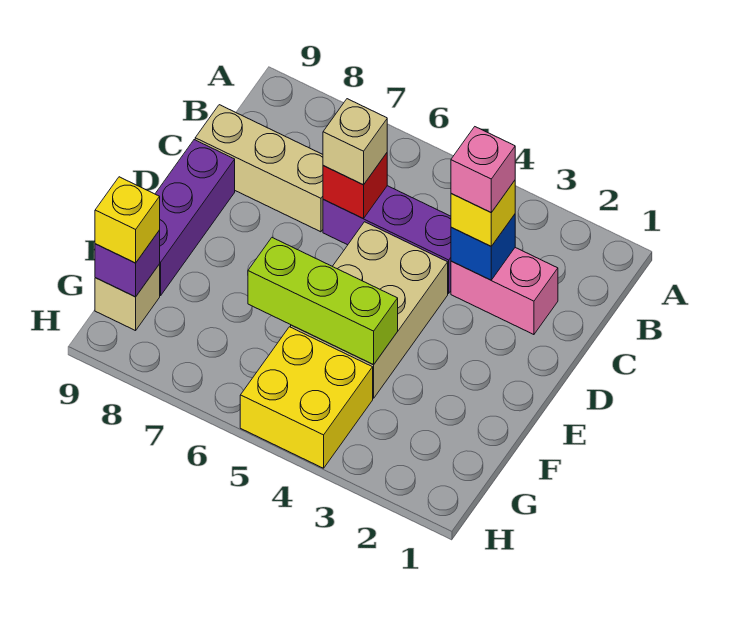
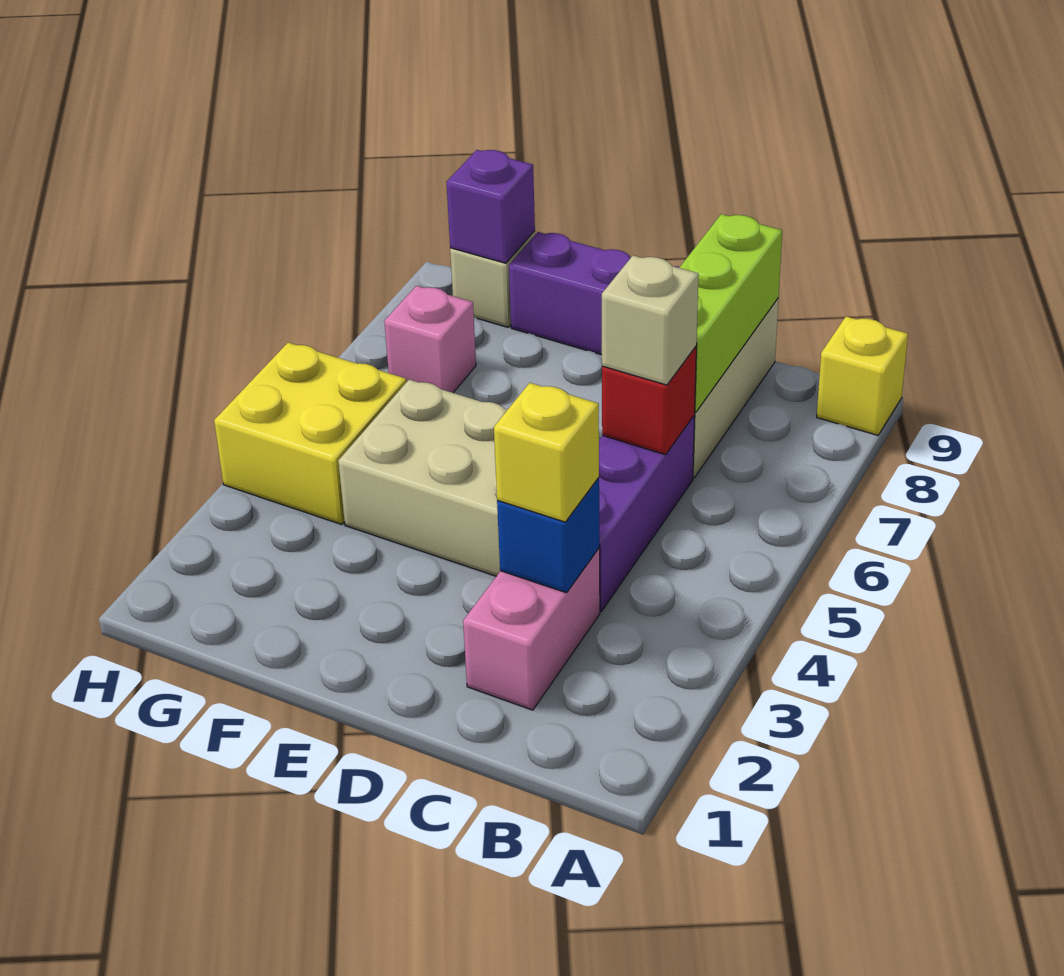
pink 1x1 brick [451,127,515,212] -> pink 1x1 brick moved to [384,286,476,393]
lime 1x3 brick [248,237,398,365] -> lime 1x3 brick moved to [679,214,782,412]
yellow 1x1 brick [95,177,160,263] -> yellow 1x1 brick moved to [817,316,908,435]

